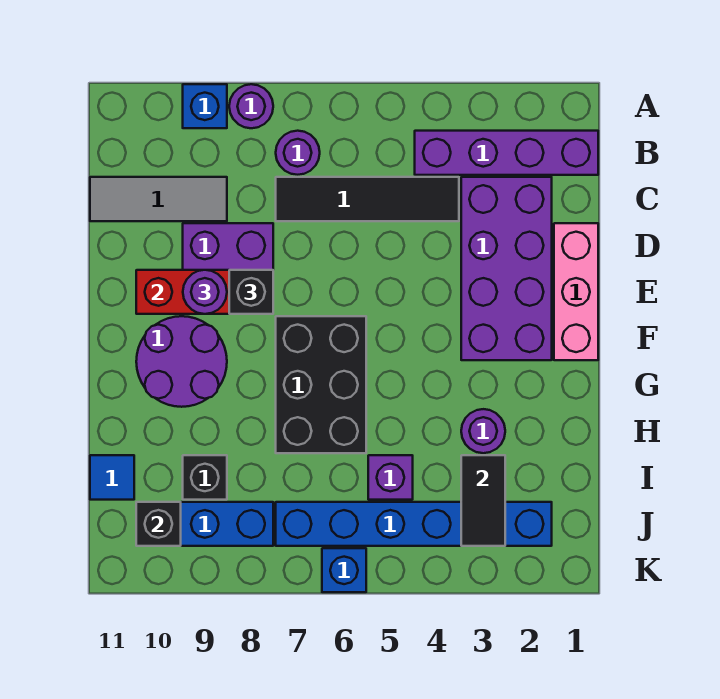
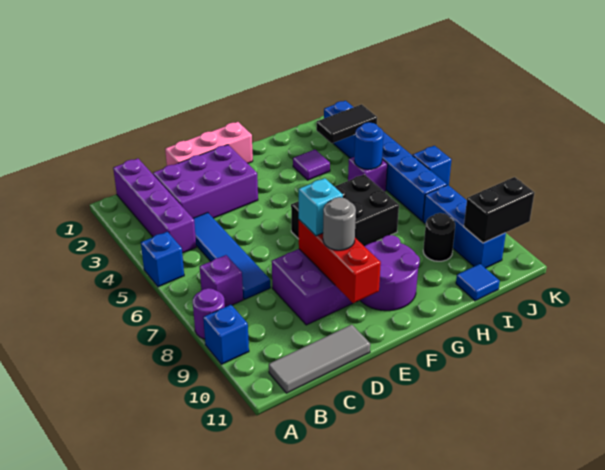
none -> blue 1x1 brick [141,232,184,287]
purple 1x1 round brick [276,131,320,175] -> purple 1x1 brick [200,255,243,307]
purple 2x4 brick [461,177,552,360] -> purple 2x3 brick [153,145,258,218]
black 1x4 tile [276,177,459,221] -> blue 1x4 tile [193,213,270,299]
grey 1x3 tile [90,177,227,221] -> grey 1x3 tile turned to [269,325,370,393]
black 1x1 brick [229,270,273,314] -> cyan 1x1 brick [299,178,343,236]
purple 1x1 round brick [183,270,227,314] -> grey 1x1 round brick [323,197,356,250]
purple 1x1 round brick [461,409,505,453] -> purple 1x1 tile [293,150,330,180]
none -> blue 1x1 round brick [354,122,383,169]
black 1x1 brick [183,455,227,500] -> black 1x1 round brick [423,213,455,261]
black 1x1 brick [136,502,181,546] -> black 1x2 brick [464,177,534,243]

